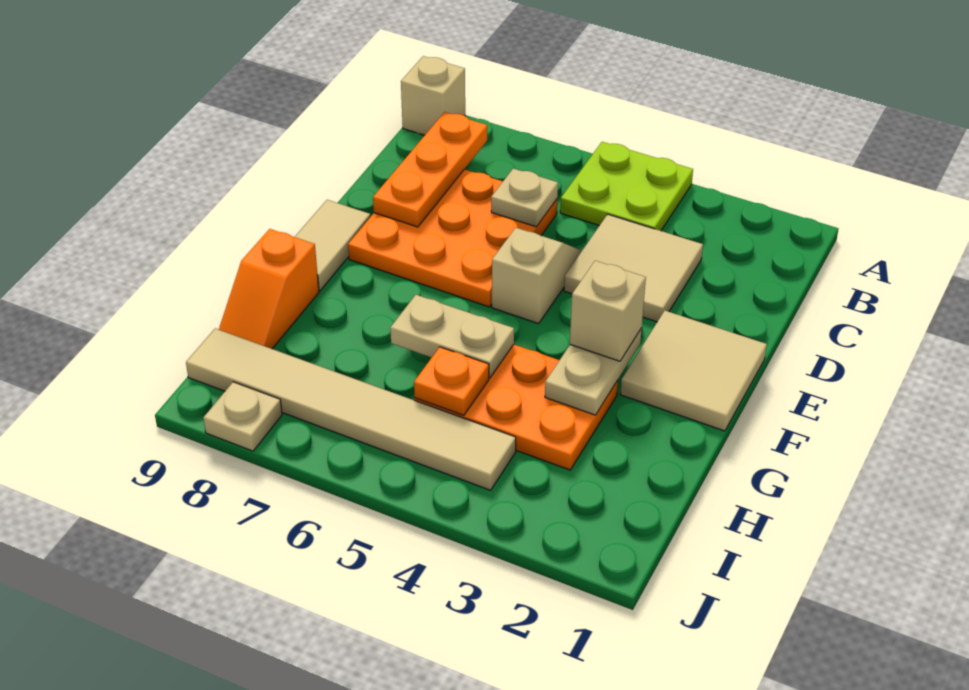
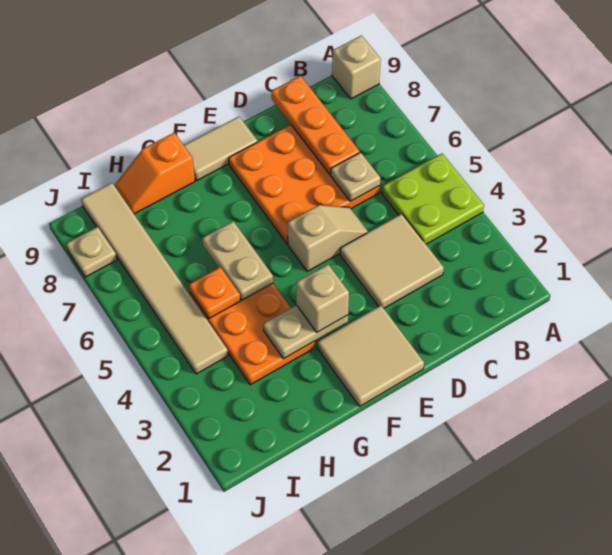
orange 1x3 plate [373,112,487,227] -> orange 1x3 plate turned to [271,76,360,175]

